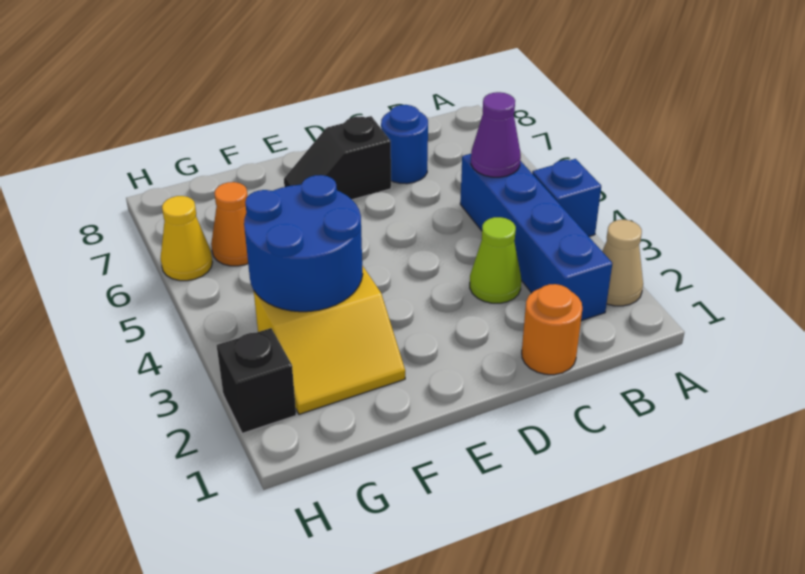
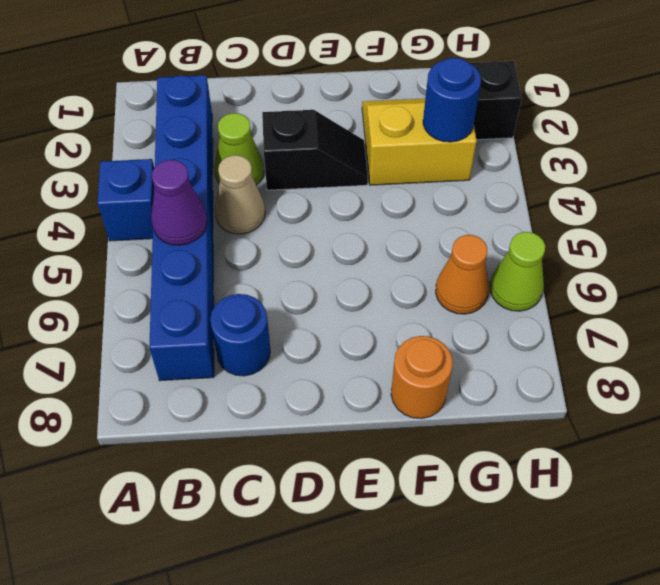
tan 1x1 cone [602,220,643,306] -> tan 1x1 cone moved to [215,155,265,234]
blue 1x4 brick [460,154,612,321] -> blue 1x6 brick [149,75,214,381]
orange 1x1 round brick [522,284,582,375] -> orange 1x1 round brick moved to [391,336,453,419]
black 1x2 slope [284,116,391,200] -> black 1x2 slope moved to [262,110,368,190]
blue 2x2 round brick [244,175,363,312] -> blue 1x1 round brick [423,58,481,142]
yellow 1x1 cone [161,196,212,281] -> lime 1x1 cone [490,232,545,311]

